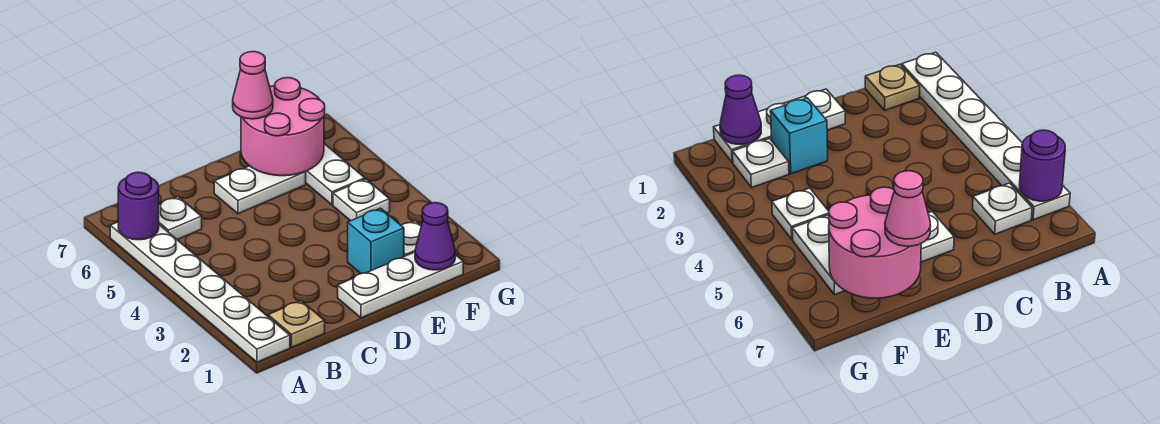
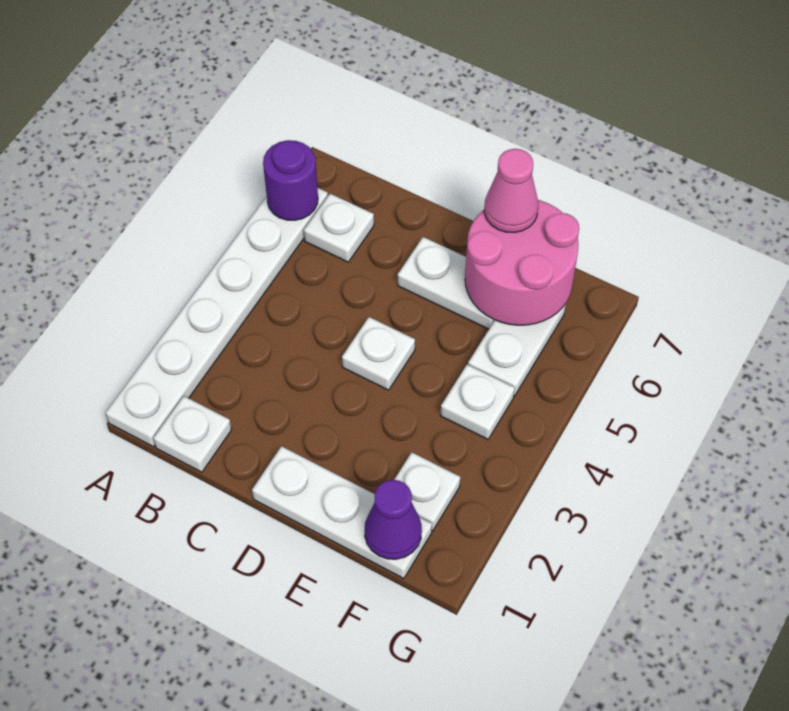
tan 1x1 plate [268,301,325,347] -> white 1x1 plate [153,396,232,472]
none -> white 1x1 plate [342,317,415,390]
cyan 1x1 brick [348,208,404,274] -> none

